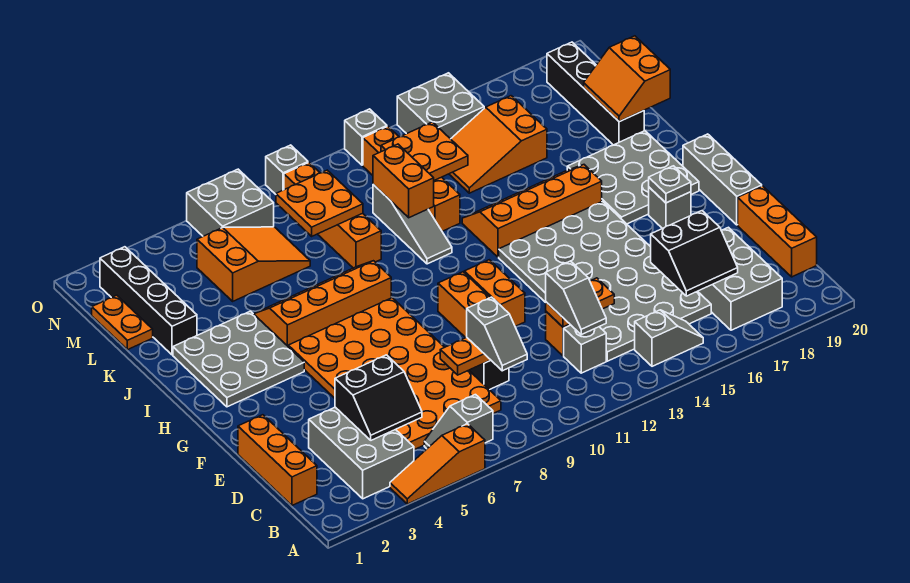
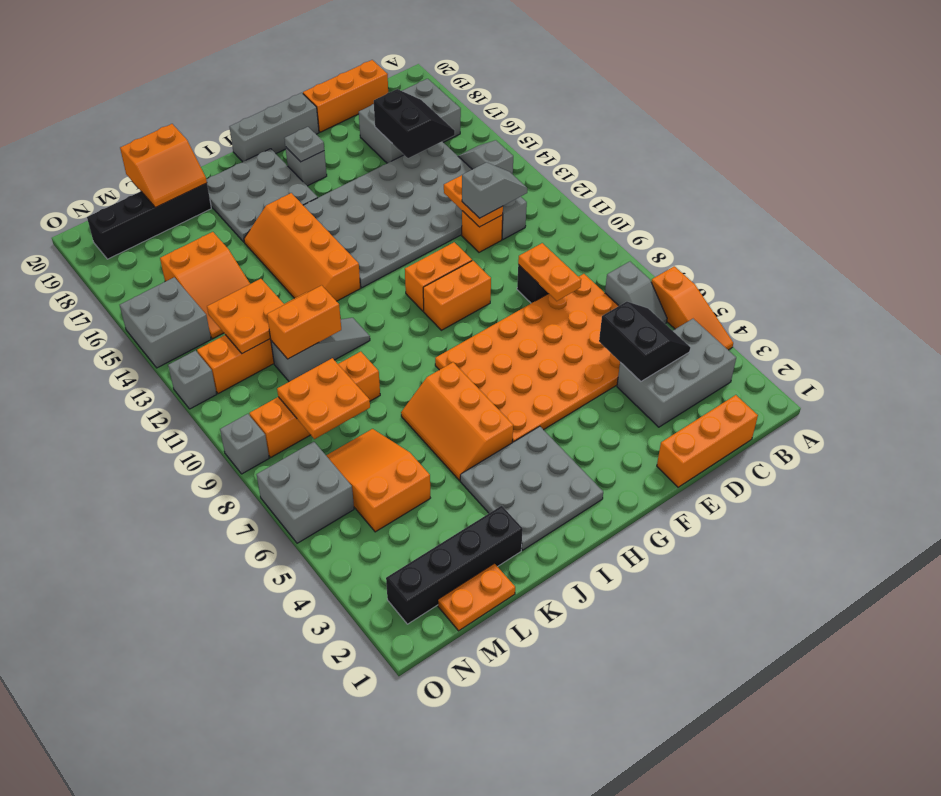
grey 1x2 slope [467,297,527,371] -> none
orange 2x4 slope [254,261,391,346] -> orange 2x3 slope [401,362,513,481]

